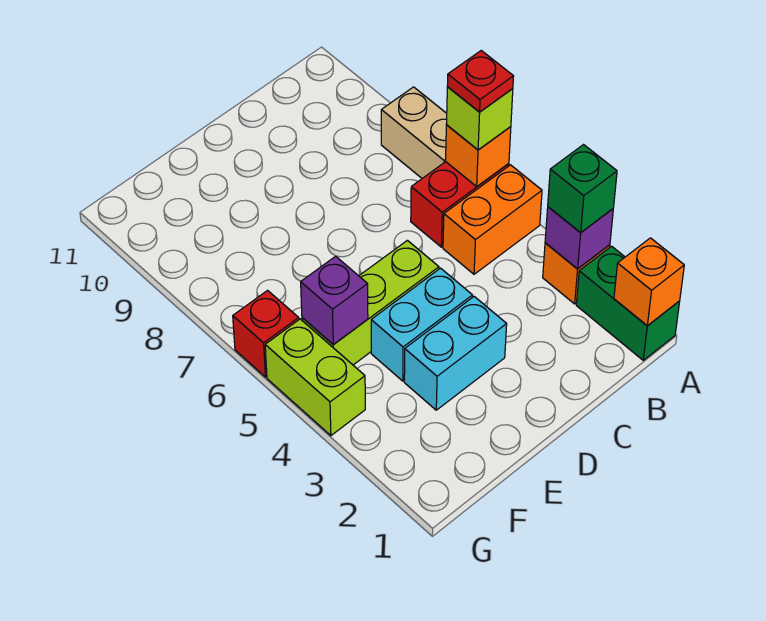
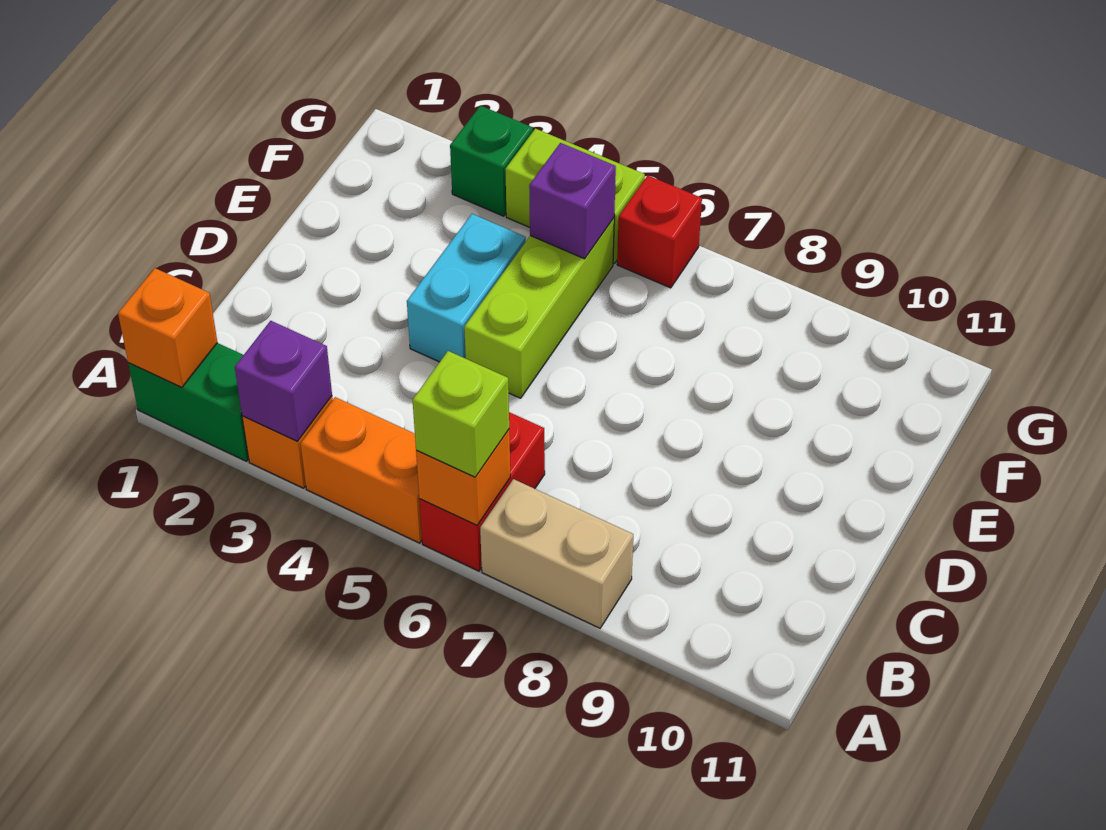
green 1x1 brick [548,145,617,233] -> green 1x1 brick moved to [450,106,533,216]
orange 1x2 brick [443,165,542,274] -> orange 1x2 brick turned to [301,397,422,543]
red 1x1 plate [447,51,514,112] -> none
cyan 1x2 brick [404,297,507,410] -> none

